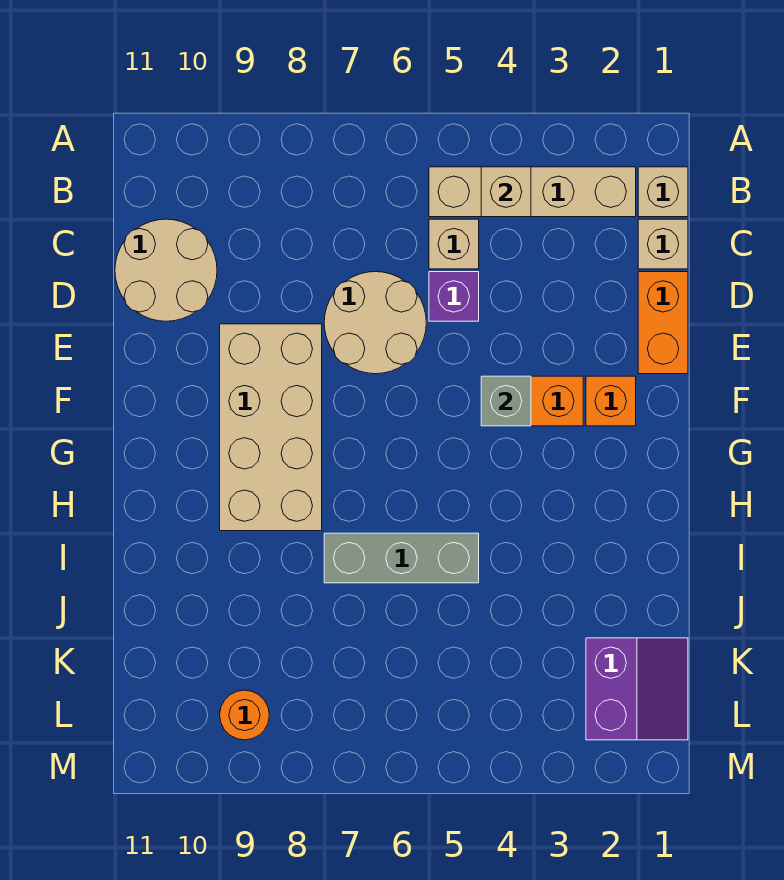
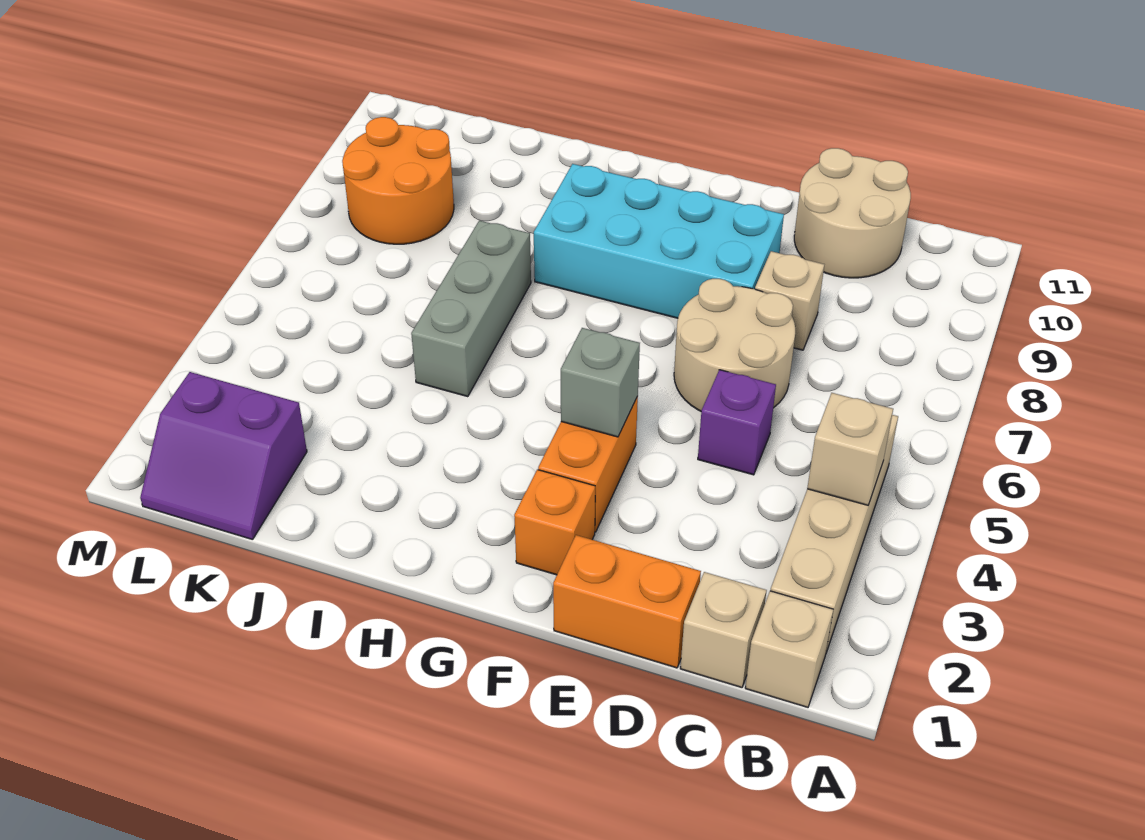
tan 1x1 brick [429,219,479,269] -> tan 1x1 brick moved to [755,251,824,350]
tan 2x4 brick [220,324,322,531] -> cyan 2x4 brick [534,164,784,318]
orange 1x1 round brick [220,690,269,740] -> orange 2x2 round brick [342,117,454,244]

